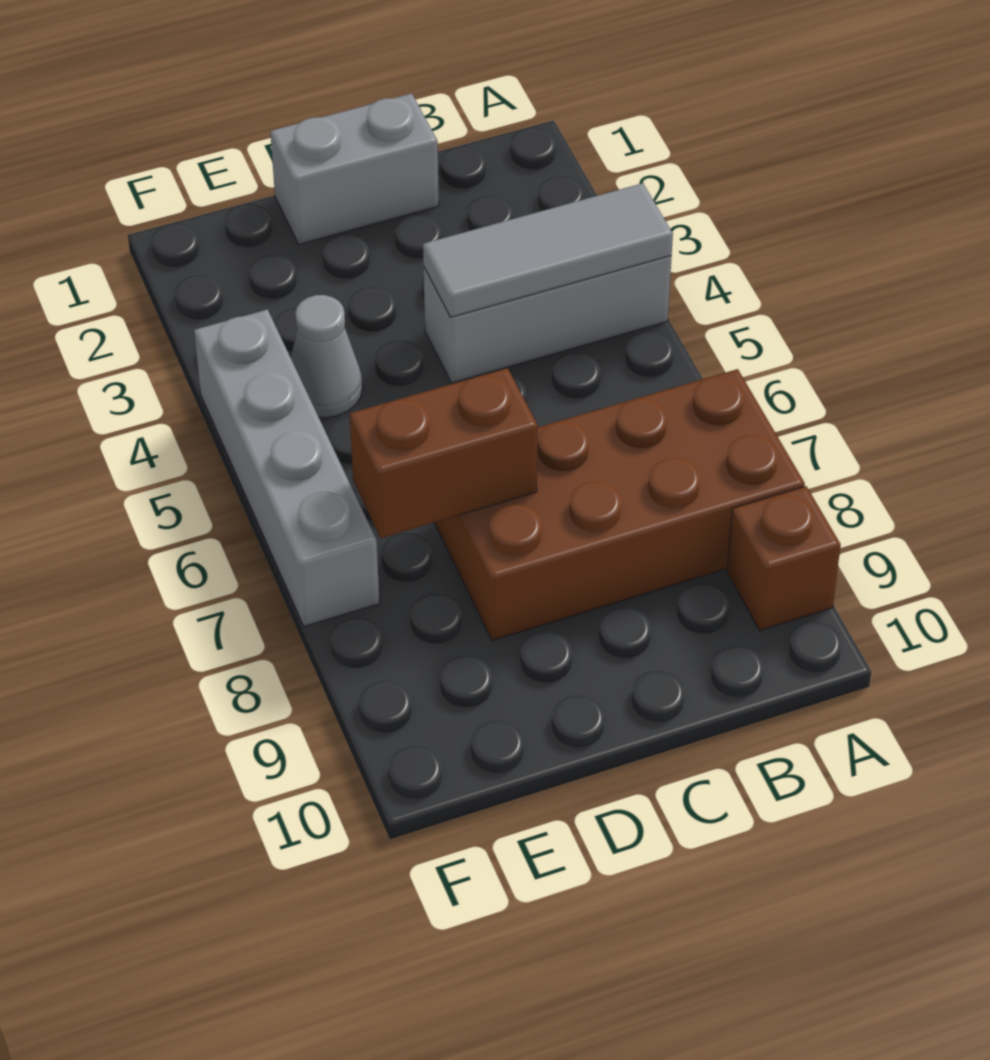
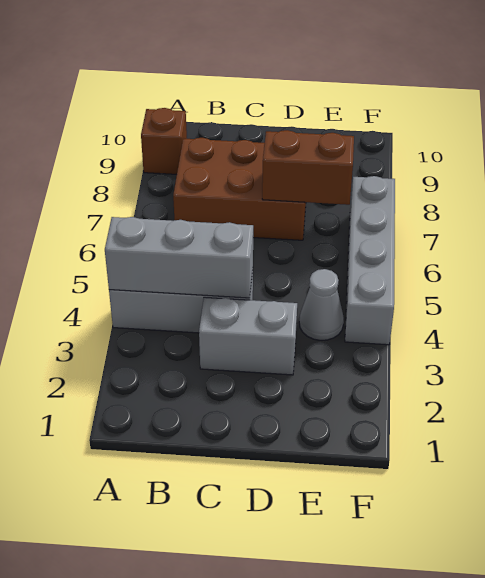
grey 1x3 tile [423,183,673,317] -> grey 1x3 brick [105,217,253,298]
brown 2x4 brick [434,369,805,641] -> brown 2x3 brick [173,138,306,240]
grey 1x2 brick [270,94,439,244] -> grey 1x2 brick moved to [199,297,297,375]

